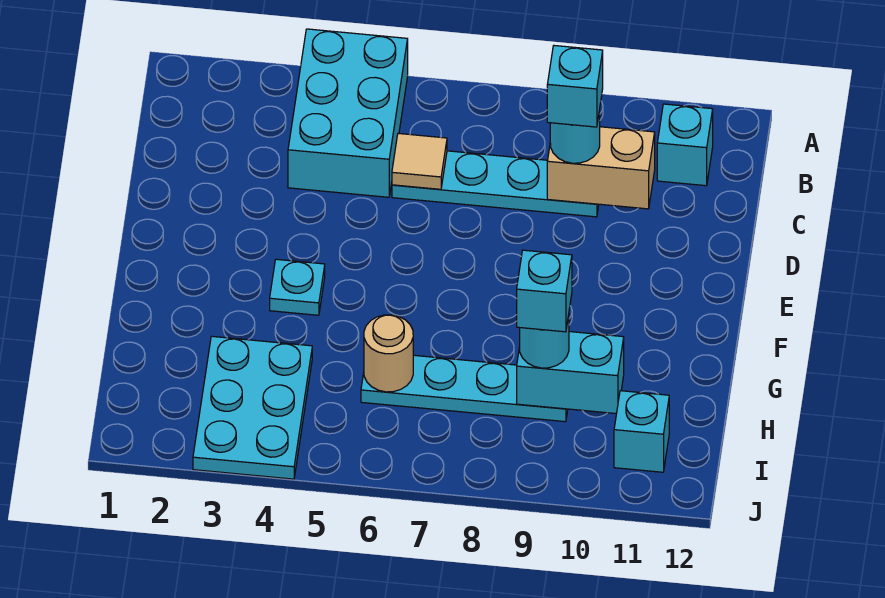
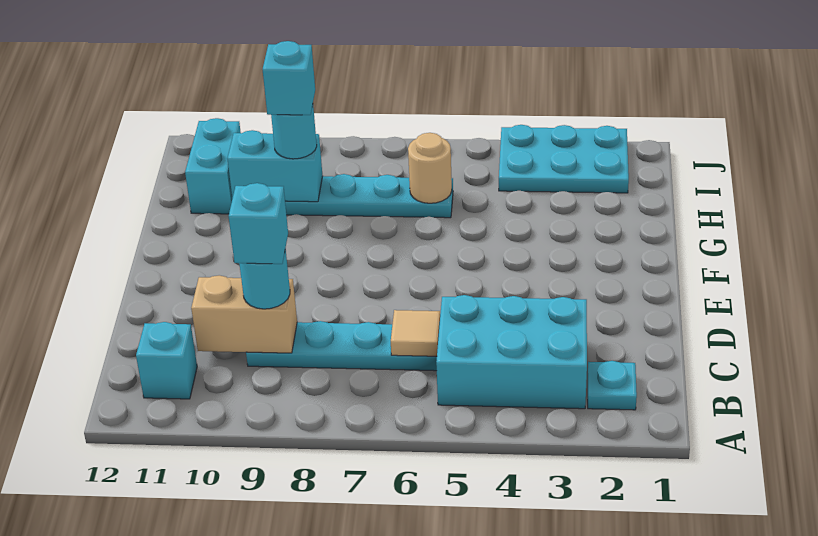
cyan 2x3 brick [288,29,408,197] -> cyan 2x3 brick turned to [436,295,587,409]
cyan 1x1 plate [270,259,325,315] -> cyan 1x1 plate moved to [588,361,637,410]
cyan 2x3 plate [193,336,312,479] -> cyan 2x3 plate turned to [499,125,629,193]
cyan 1x1 brick [614,391,669,472] -> cyan 1x2 brick [185,118,241,214]

